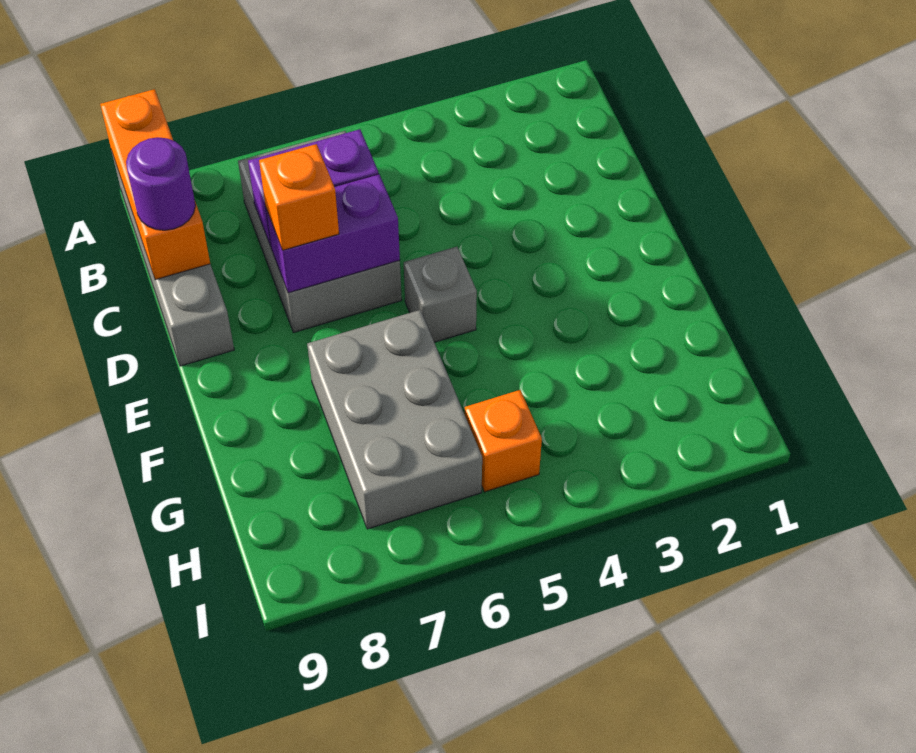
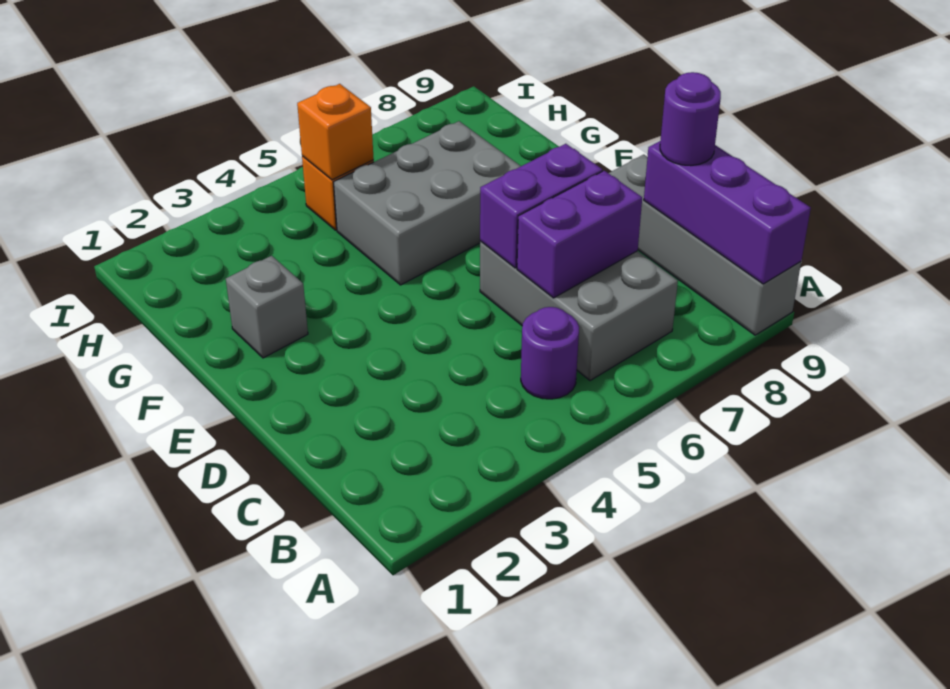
orange 1x3 brick [100,89,210,280] -> purple 1x3 brick [644,141,811,284]
none -> purple 1x1 round brick [521,307,579,399]
orange 1x1 brick [259,144,339,250] -> orange 1x1 brick moved to [297,84,374,180]
grey 1x1 brick [404,247,477,342] -> grey 1x1 brick moved to [226,256,308,358]
grey 2x3 brick [307,310,482,529] -> grey 2x3 brick turned to [334,121,521,285]

